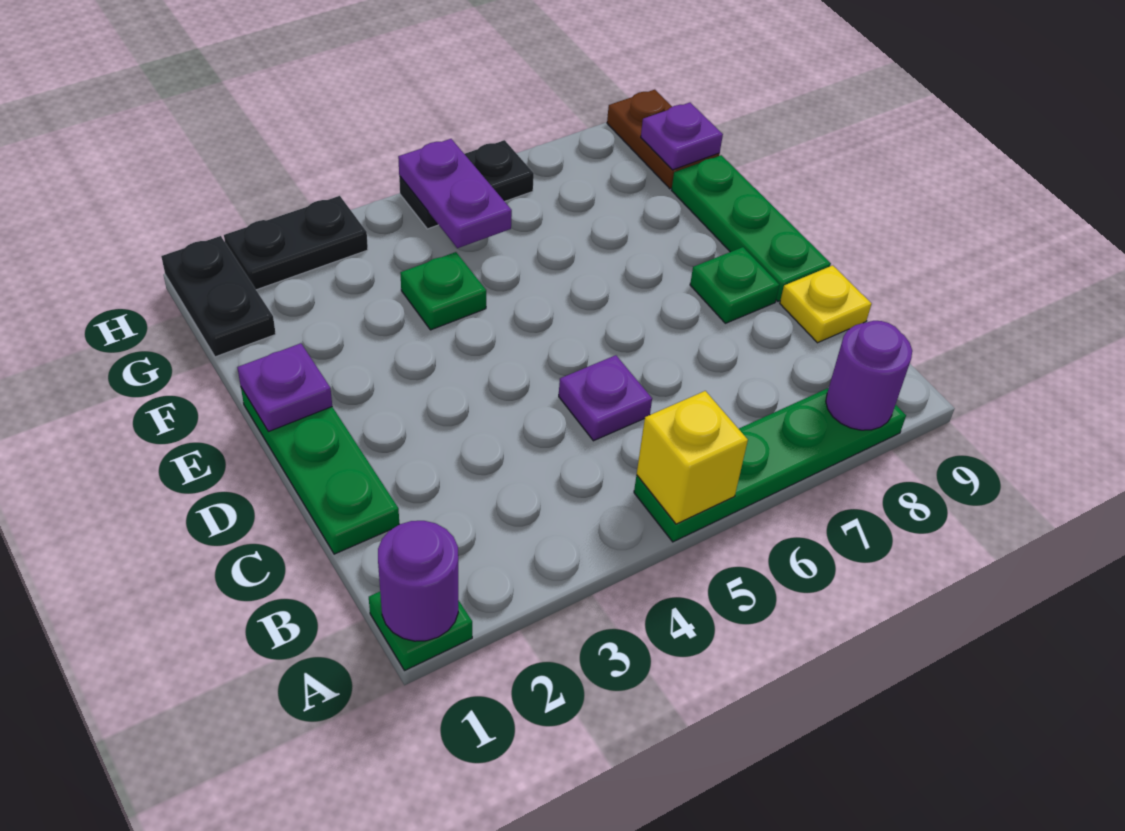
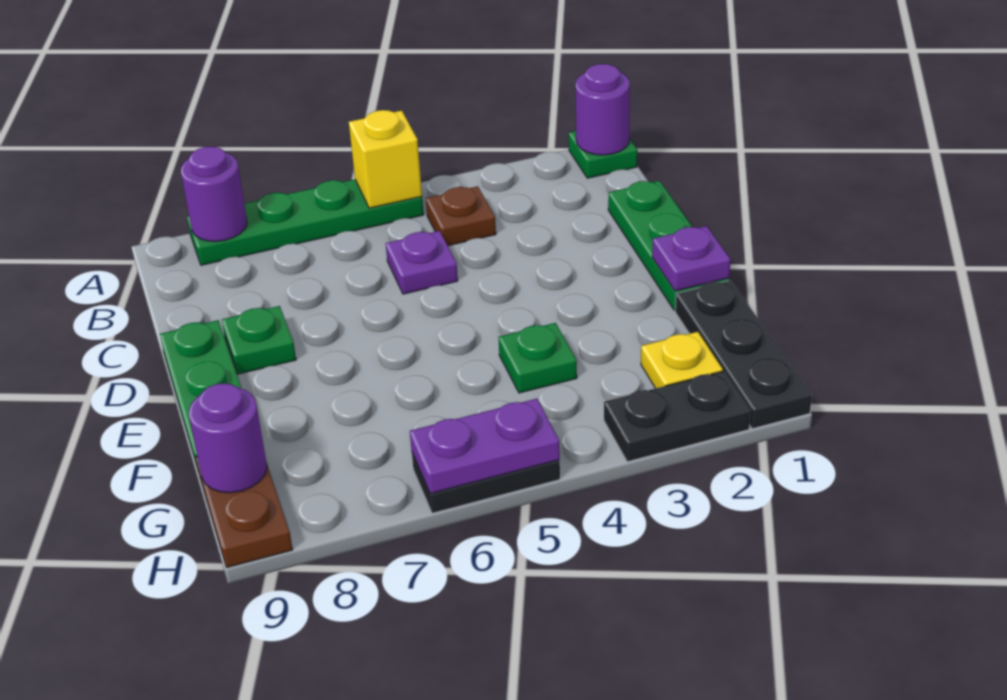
none -> brown 1x1 plate [426,186,496,246]
yellow 1x1 plate [780,265,871,343] -> yellow 1x1 plate moved to [641,332,723,388]
black 1x2 plate [161,236,276,357] -> black 1x3 plate [675,280,812,429]
purple 1x2 plate [398,139,512,248] -> purple 1x2 plate turned to [410,399,560,494]
purple 1x1 plate [641,103,723,170] -> purple 1x1 round brick [189,383,267,493]

